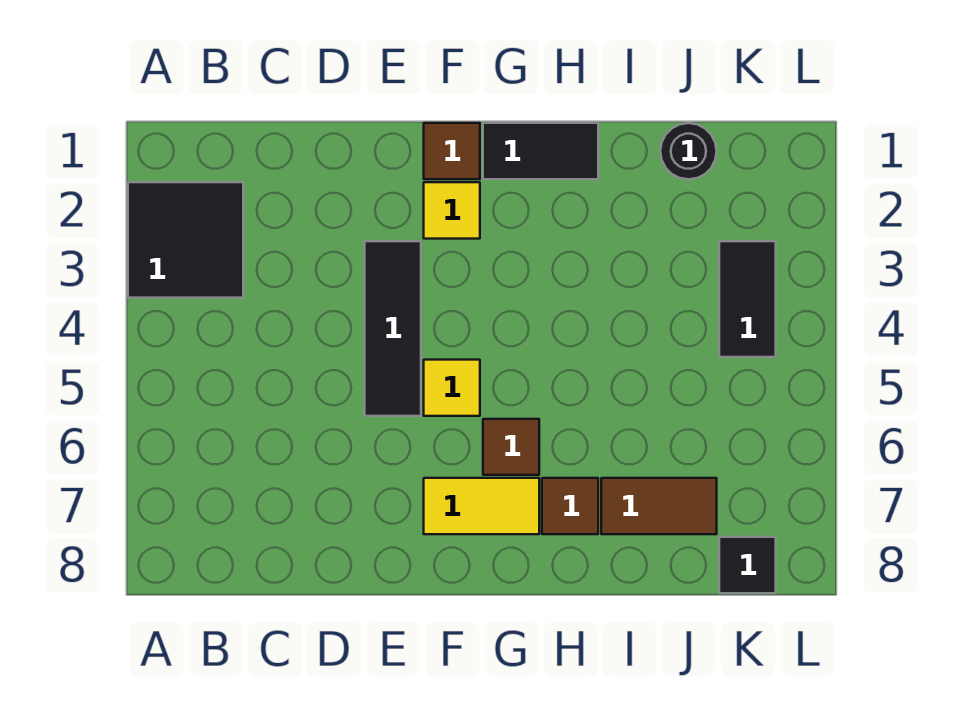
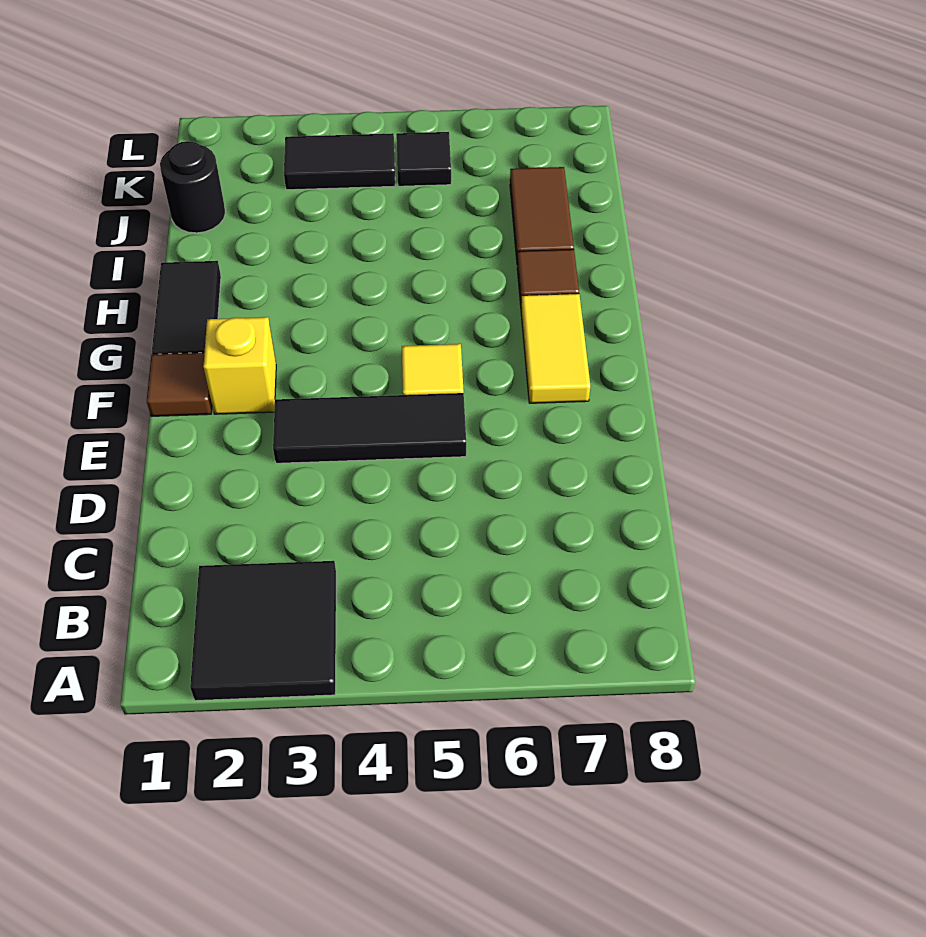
yellow 1x1 tile [424,182,480,239] -> yellow 1x1 brick [203,317,276,414]
brown 1x1 tile [483,419,539,475] -> none
black 1x1 tile [719,537,776,593] -> black 1x1 tile moved to [396,132,451,186]

